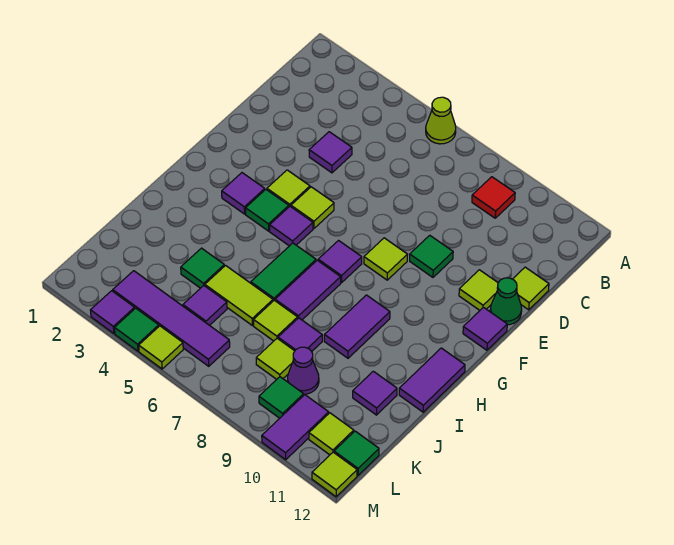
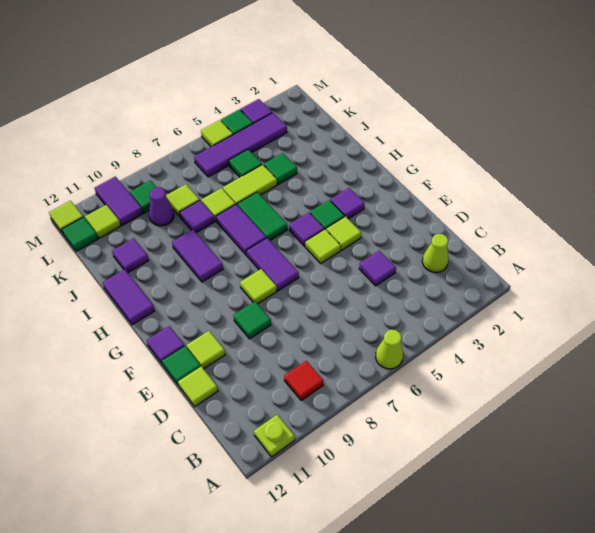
none -> lime 1x1 plate [254,415,295,457]
none -> lime 1x1 cone [422,234,448,273]
green 1x1 cone [490,278,522,325] -> green 1x1 tile [162,346,201,385]
purple 1x1 tile [318,241,362,283] -> purple 1x2 tile [247,238,299,291]
purple 1x1 tile [183,286,227,325] -> green 1x1 tile [229,150,262,177]

